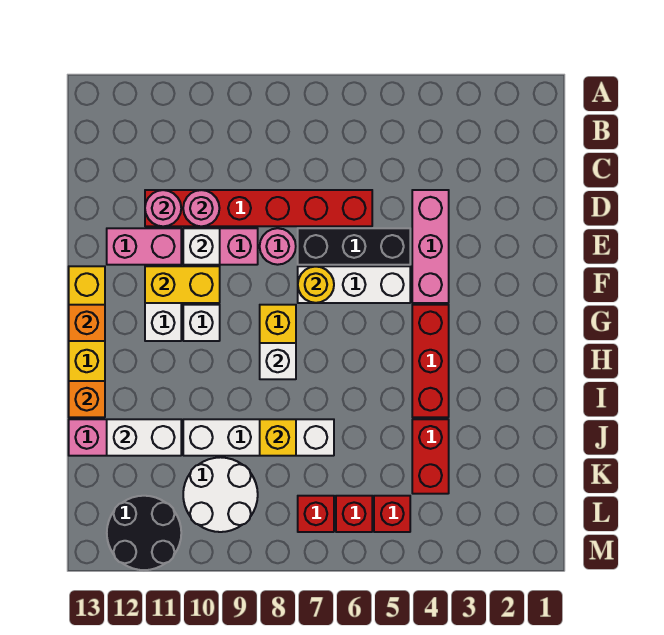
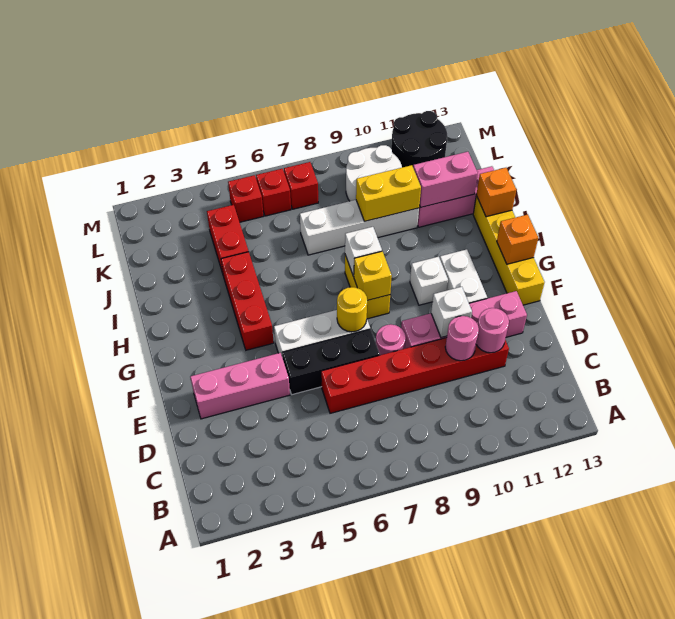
pink 1x3 brick [412,190,449,303] -> pink 1x3 brick turned to [190,353,290,419]
yellow 1x2 brick [145,266,220,303] -> yellow 1x2 brick moved to [356,165,421,221]
yellow 1x1 brick [260,419,296,456] -> yellow 1x1 brick moved to [354,251,392,300]
white 1x2 brick [107,419,181,456] -> pink 1x2 brick [413,152,478,207]

